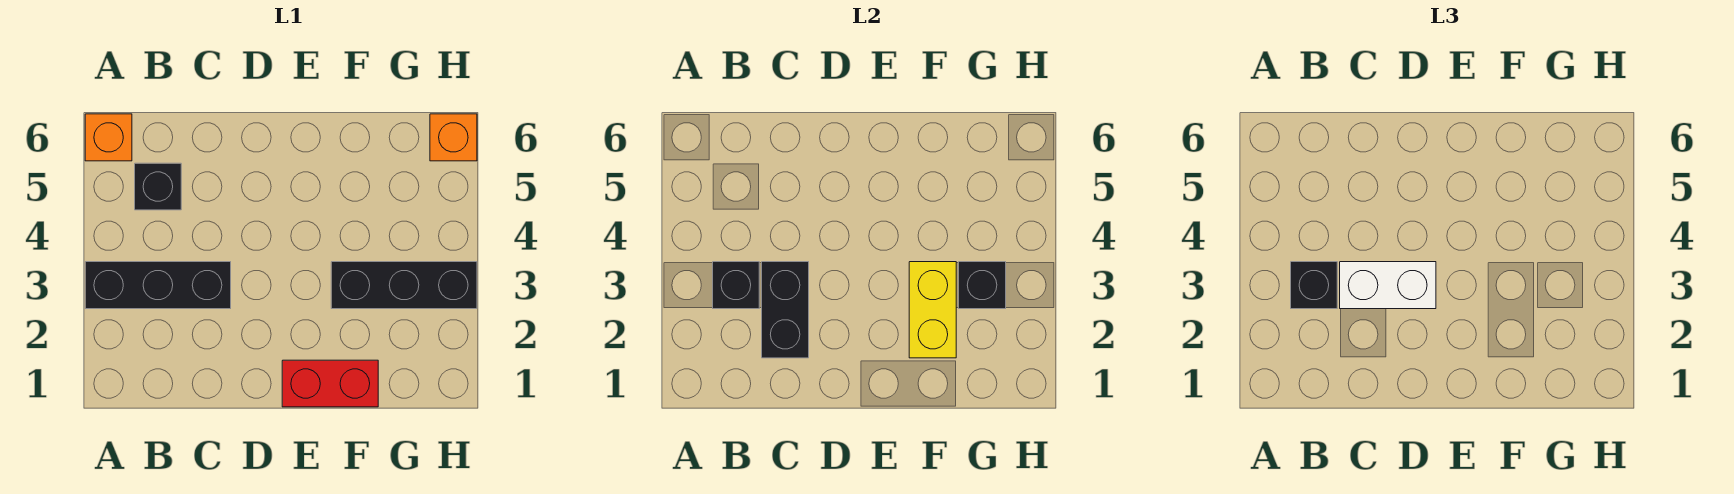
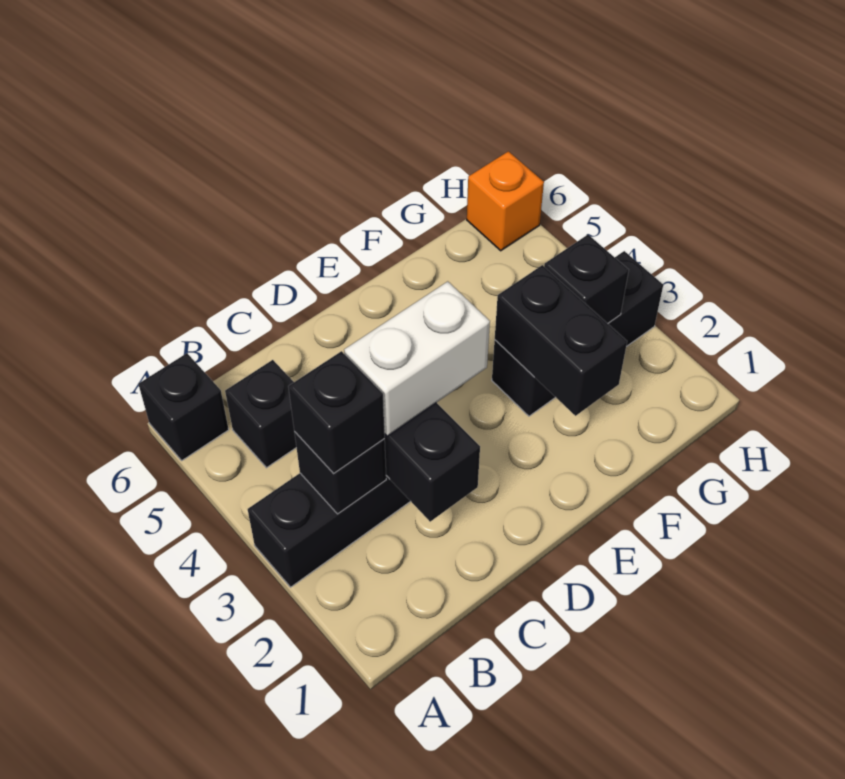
orange 1x1 brick [85,114,132,161] -> black 1x1 brick [138,353,229,461]
red 1x2 brick [282,360,378,407] -> none
yellow 1x2 brick [909,262,956,358] -> black 1x2 brick [495,265,627,416]

